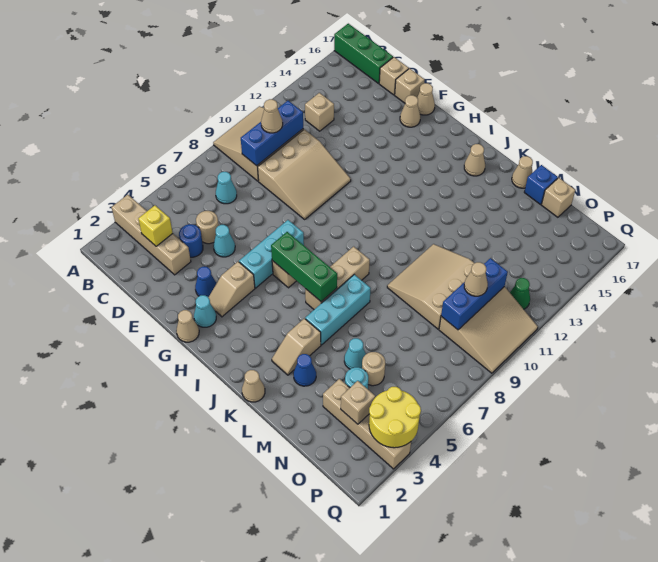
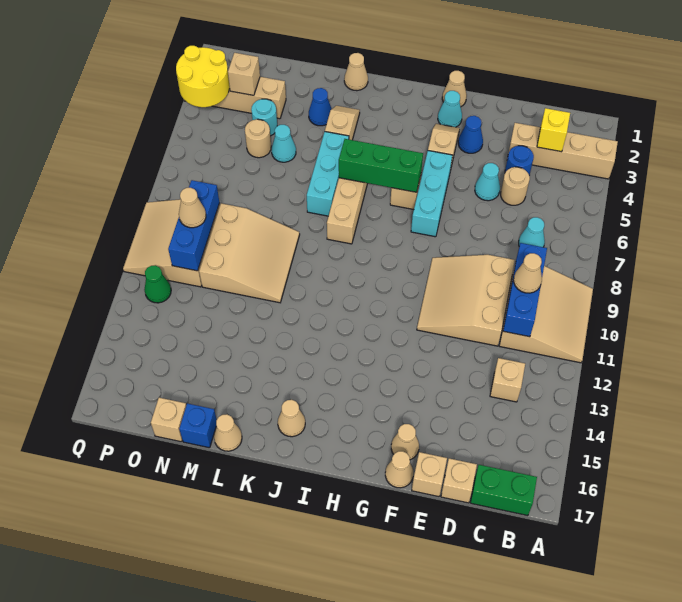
green 1x3 brick [334,24,393,83] -> green 1x2 brick [470,465,537,516]

